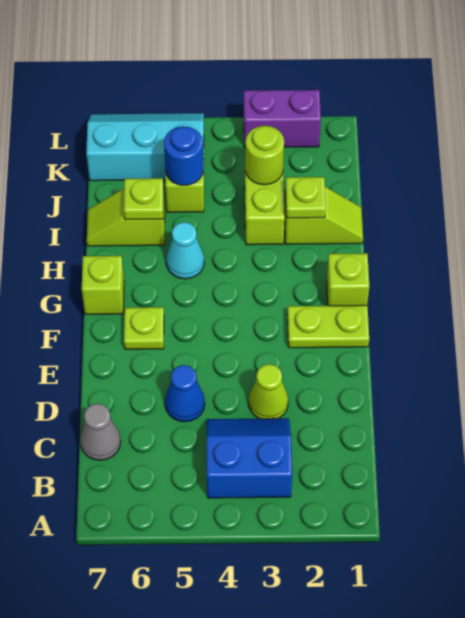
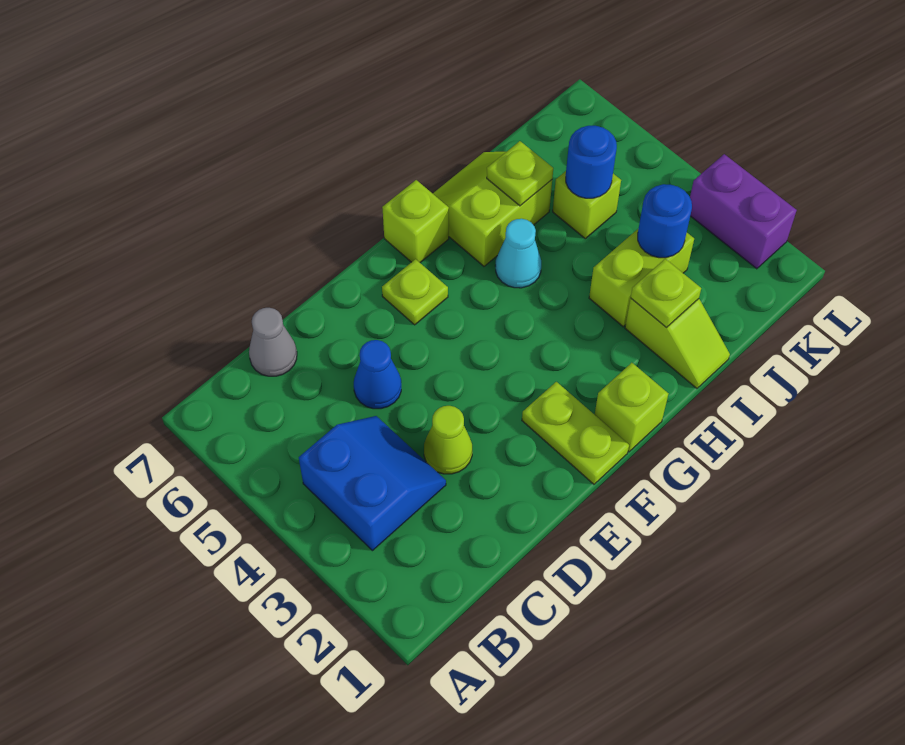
lime 1x2 slope [87,188,165,246] -> lime 2x2 slope [433,152,552,266]
lime 1x1 round brick [245,126,284,185] -> blue 1x1 round brick [638,184,692,258]
cyan 2x3 slope [86,113,204,181] -> none

